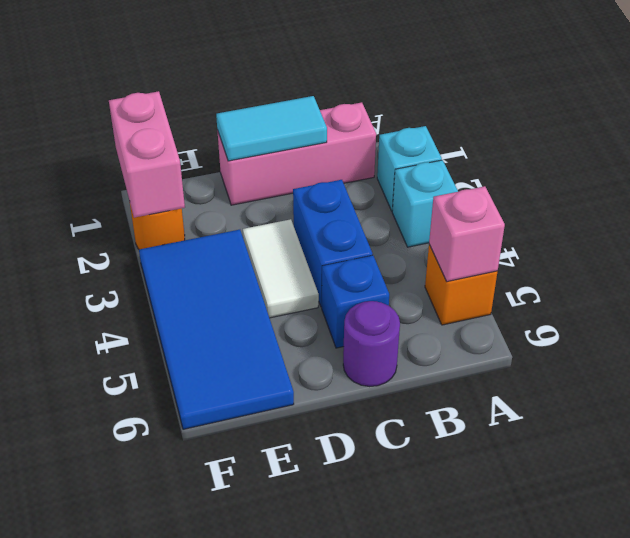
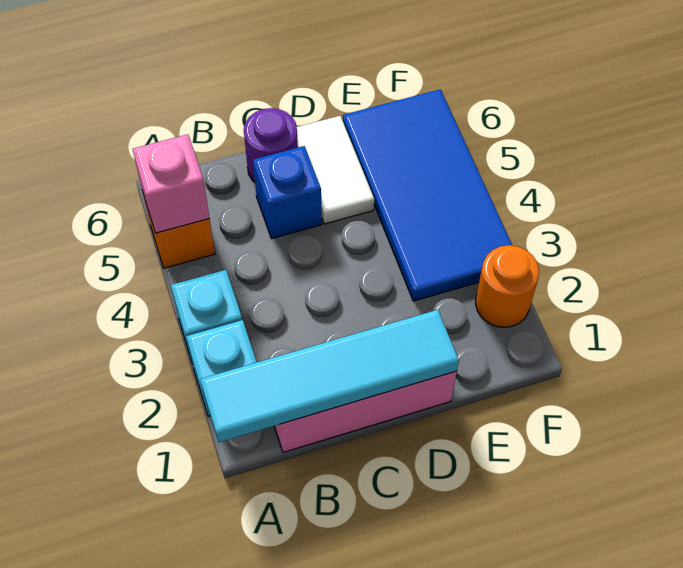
cyan 1x2 tile [216,96,327,161] -> cyan 1x4 tile [200,310,459,442]
blue 1x2 brick [293,180,373,307] -> none
white 1x2 tile [243,219,319,318] -> white 1x2 tile moved to [297,116,374,224]
pink 1x2 brick [109,91,185,218] -> none

